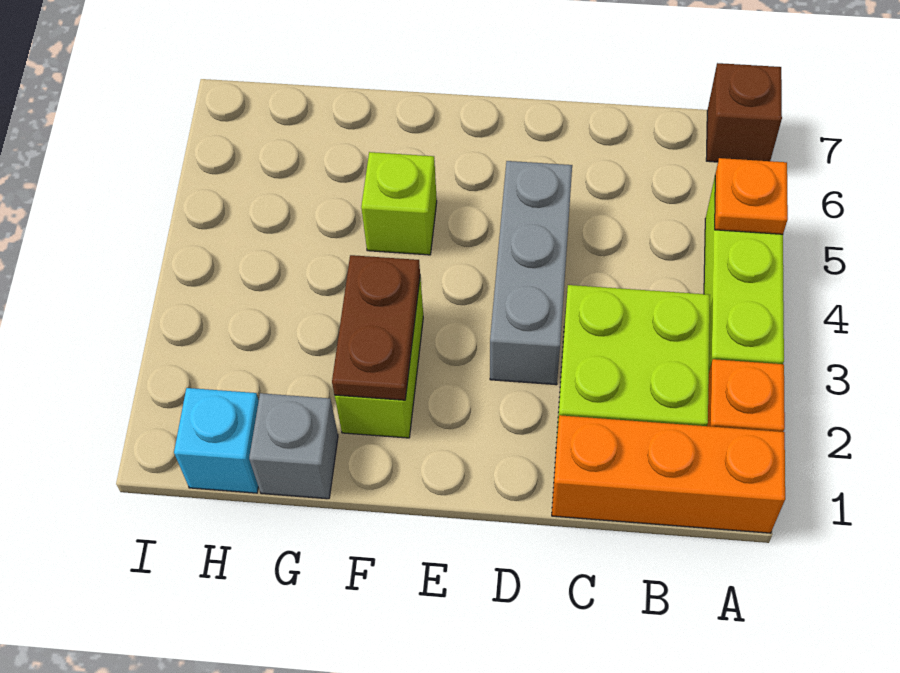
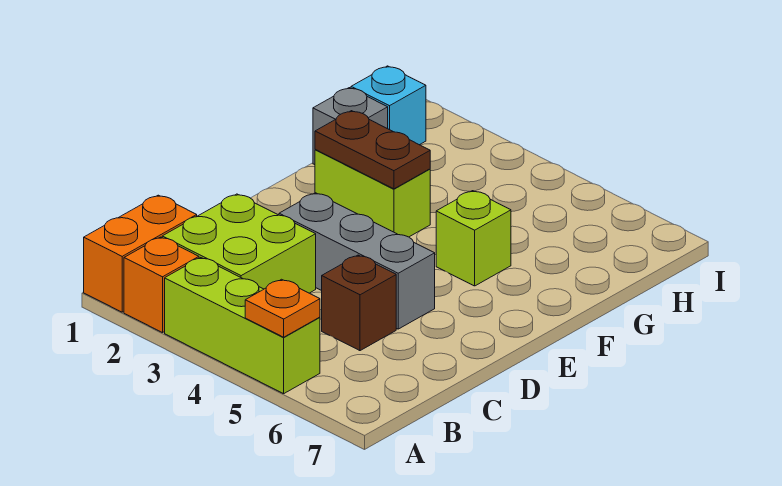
orange 1x3 brick [552,415,785,533] -> orange 1x2 brick [84,195,197,312]
brown 1x1 brick [706,63,782,162] -> brown 1x1 brick moved to [322,255,396,351]

